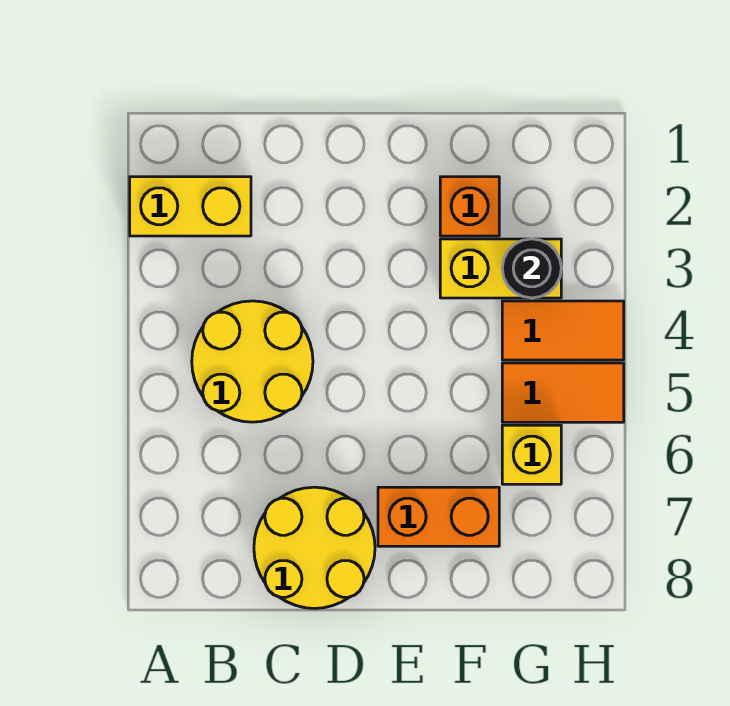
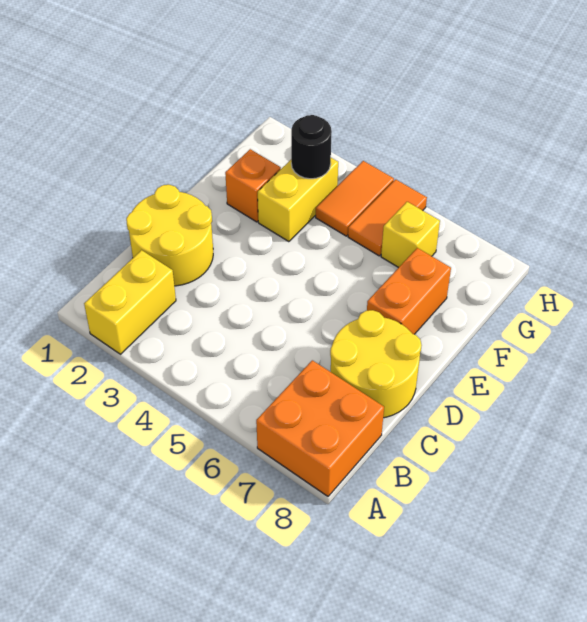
none -> orange 2x2 brick [256,360,384,496]
yellow 2x2 round brick [192,301,313,422] -> yellow 2x2 round brick moved to [126,185,213,286]

